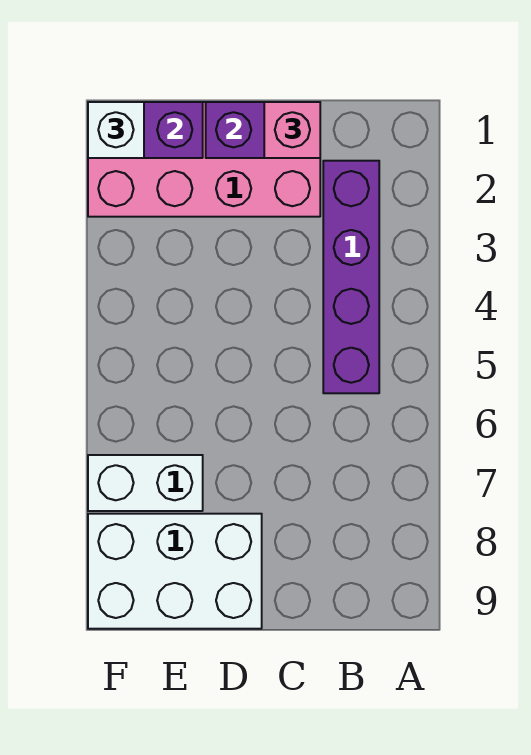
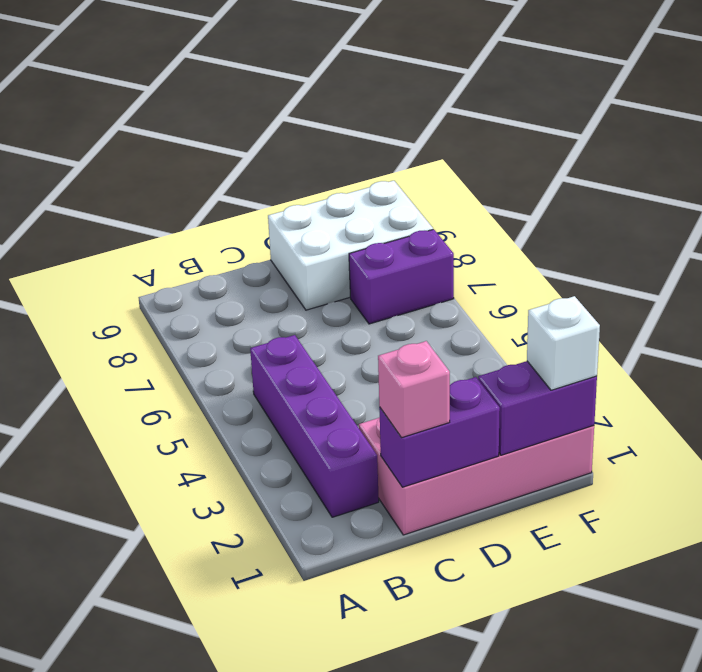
white 1x2 brick [88,455,203,511] -> purple 1x2 brick [349,229,454,324]

